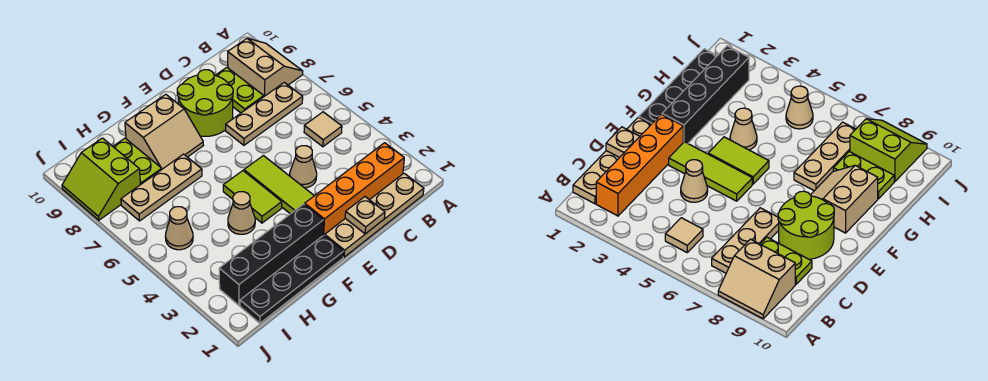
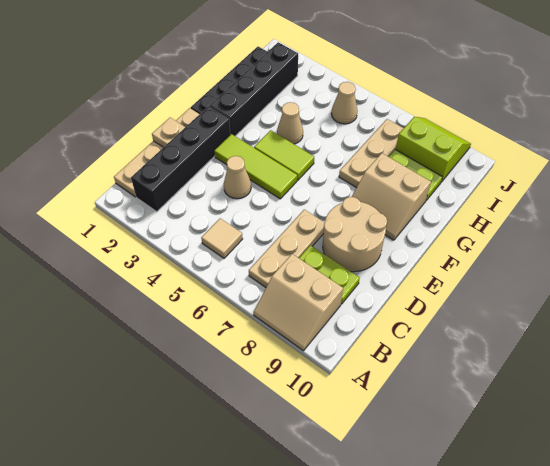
orange 1x4 brick [305,143,404,236] -> black 1x4 brick [131,106,231,212]
lime 2x2 round brick [177,70,233,136] -> tan 2x2 round brick [323,197,387,272]
tan 2x2 slope [125,94,203,169] -> tan 2x2 slope turned to [352,153,431,240]

